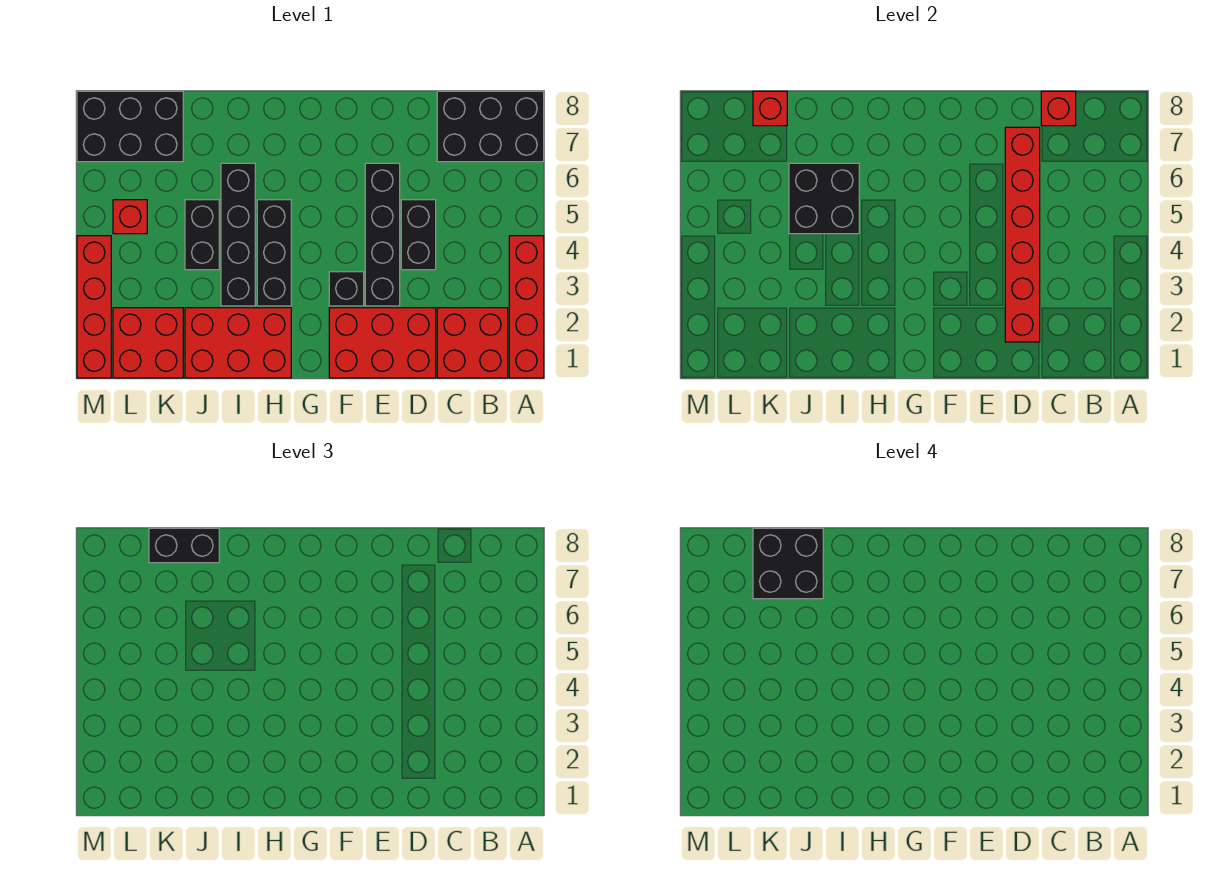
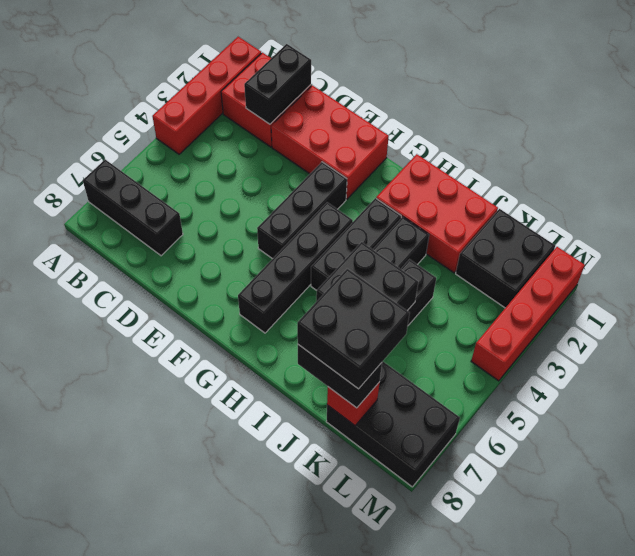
black 2x3 brick [437,91,544,162] -> black 1x3 brick [83,160,183,256]
red 1x1 brick [1041,91,1076,126] -> none
red 1x6 brick [1005,127,1040,342] -> none
black 1x2 brick [401,200,436,270] -> black 1x2 brick moved to [244,44,311,124]
black 1x4 brick [365,163,400,306] -> black 1x4 brick moved to [238,202,353,333]
black 1x1 brick [329,272,364,306] -> black 1x3 brick [257,162,347,259]
red 2x2 brick [113,308,183,378] -> black 2x2 brick [456,209,555,308]
red 1x1 brick [113,200,147,234] -> none

